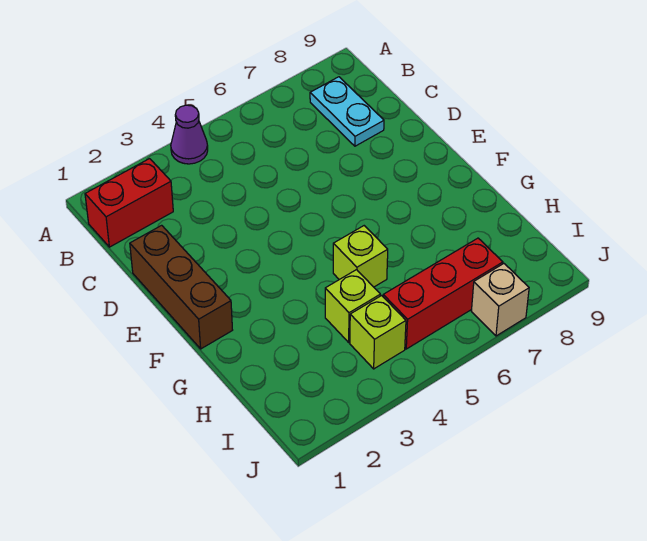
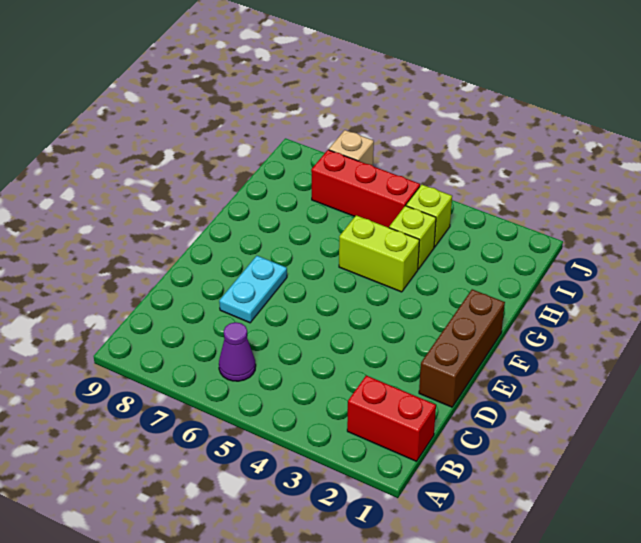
purple 1x1 cone [171,105,208,164] -> purple 1x1 cone moved to [219,322,256,381]
cyan 1x2 plate [310,77,384,146] -> cyan 1x2 plate moved to [219,256,287,323]
lime 1x1 brick [333,226,388,287] -> lime 1x2 brick [339,215,420,292]

